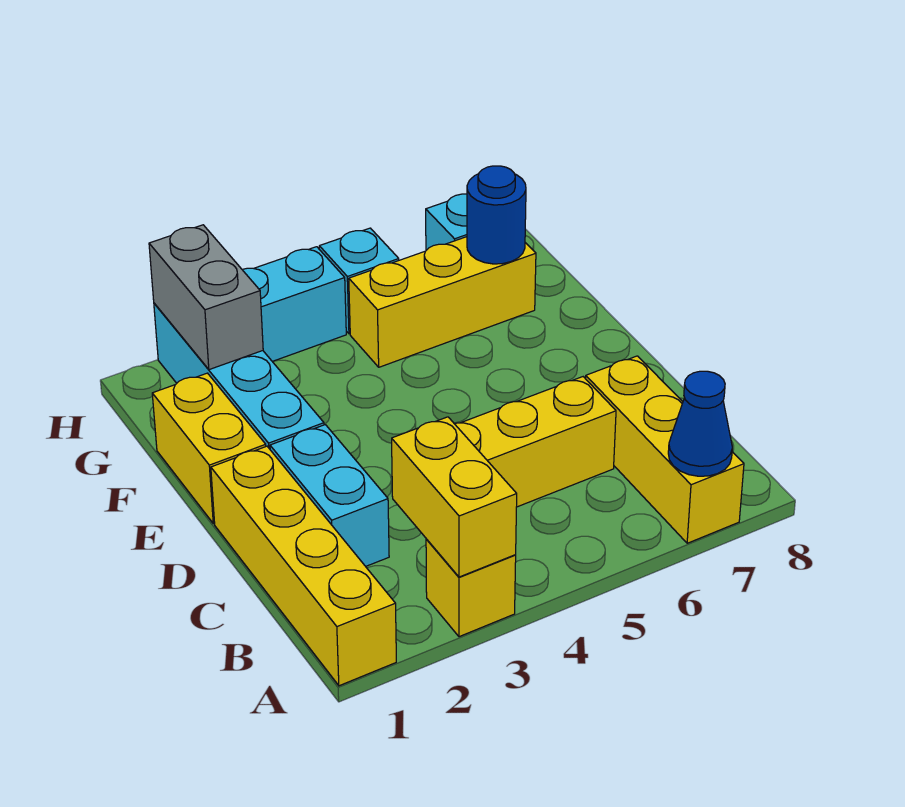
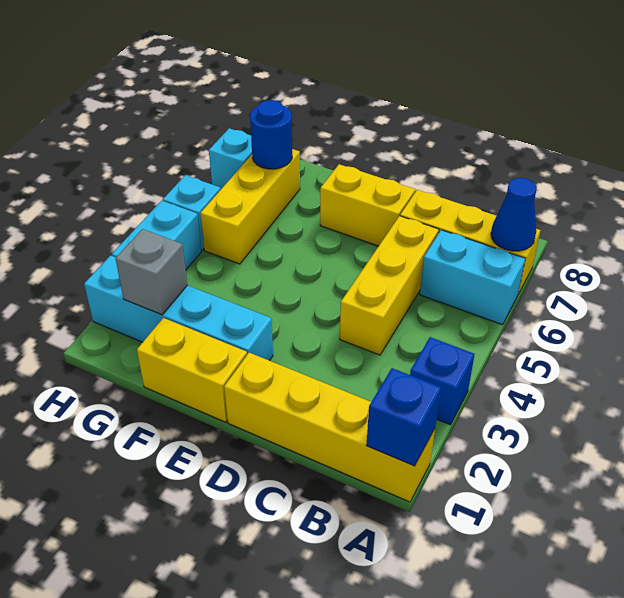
none -> blue 1x1 brick [366,368,441,466]
yellow 1x1 brick [426,539,516,637] -> blue 1x1 brick [410,337,475,425]
yellow 1x2 brick [392,417,517,577] -> yellow 1x2 brick moved to [320,164,415,246]
cyan 1x2 brick [270,425,389,566] -> cyan 1x2 brick moved to [420,230,525,325]
grey 1x2 brick [149,225,263,370] -> grey 1x1 brick [115,229,188,315]

